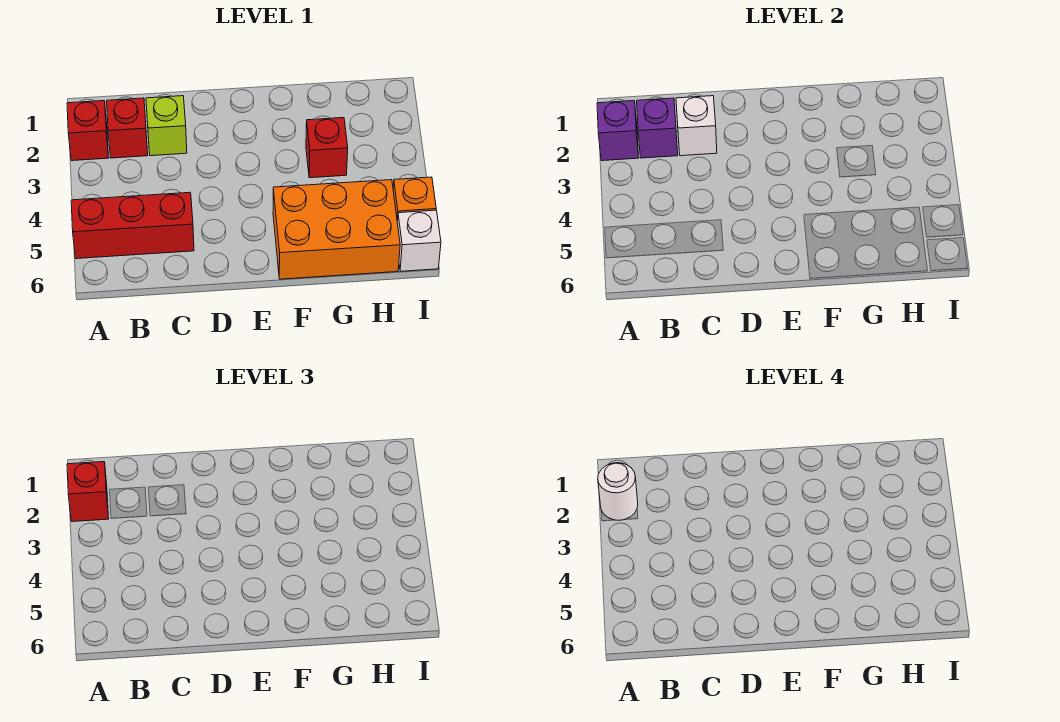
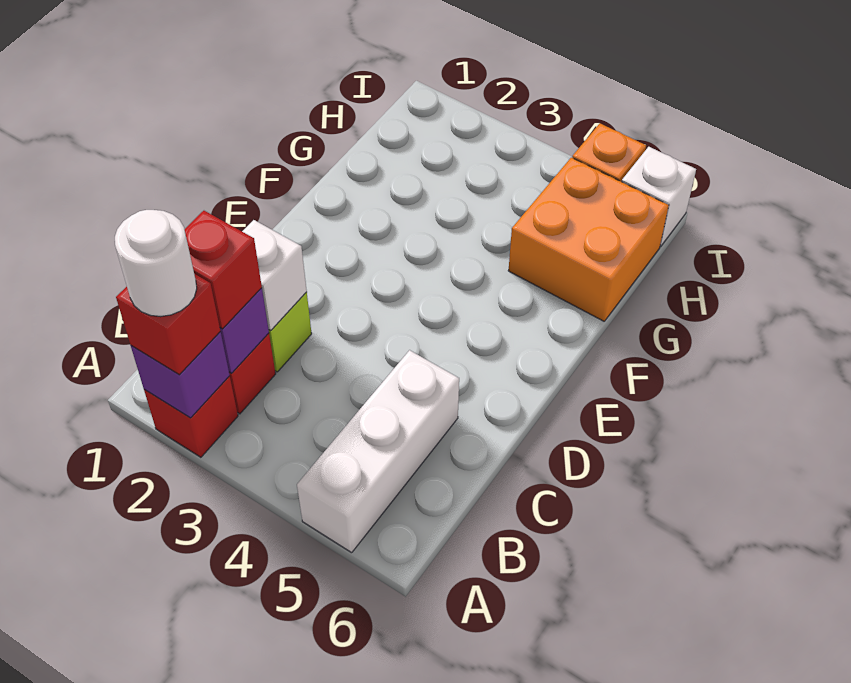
red 1x3 brick [71,192,194,259] -> white 1x3 brick [297,350,459,553]
orange 2x3 brick [273,180,400,279] -> orange 2x2 brick [508,158,669,321]
red 1x1 brick [306,118,348,178] -> red 1x1 brick moved to [184,211,262,329]

